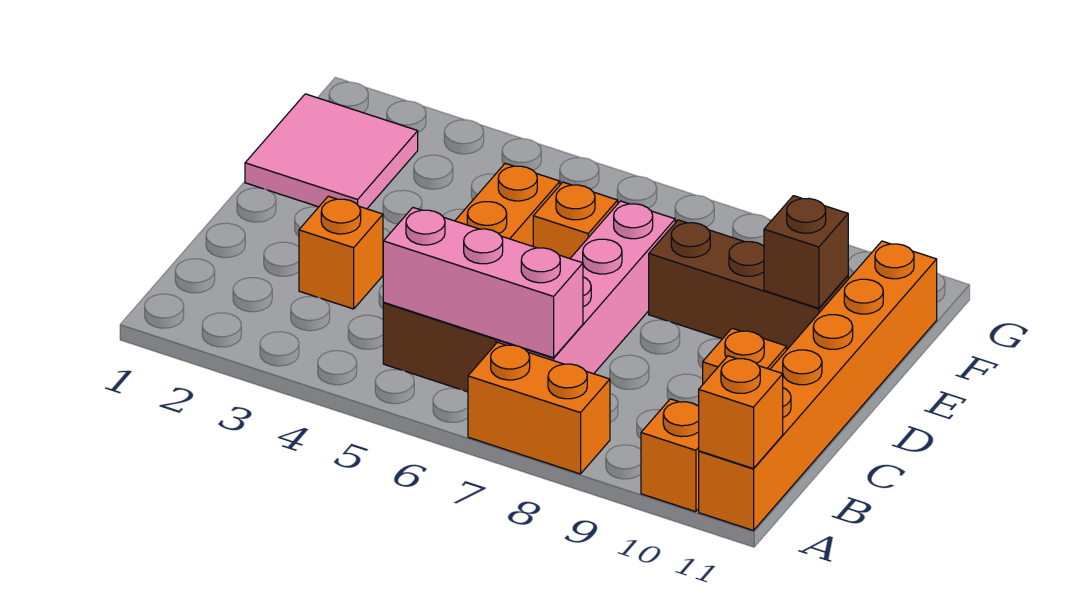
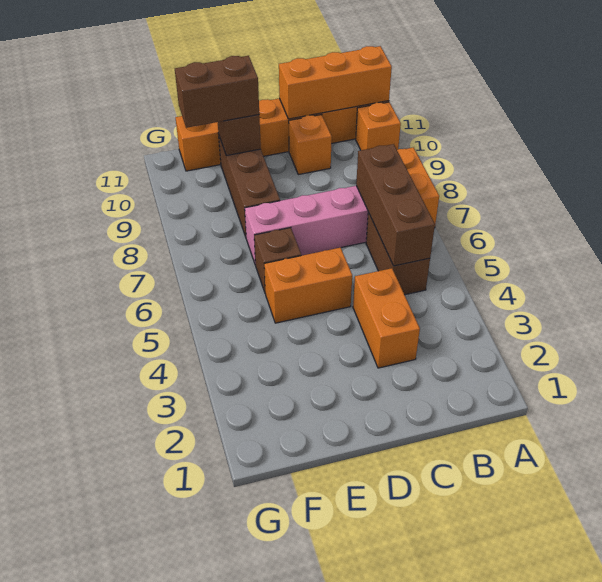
orange 1x1 brick [699,356,783,469] -> orange 1x3 brick [279,46,392,119]
pink 1x3 brick [383,208,583,358] -> brown 1x3 brick [356,144,435,266]
orange 1x1 brick [299,196,383,309] -> orange 1x2 brick [353,268,420,368]
pink 2x2 tile [245,94,418,209] -> none
orange 1x1 brick [533,182,618,259] -> brown 1x1 brick [254,228,301,292]
none -> brown 1x2 brick [175,56,259,128]

